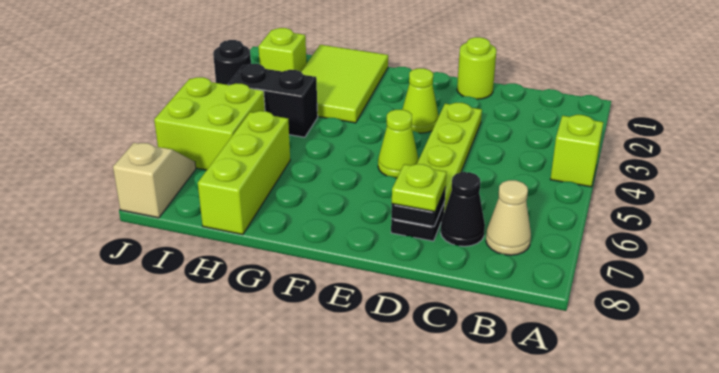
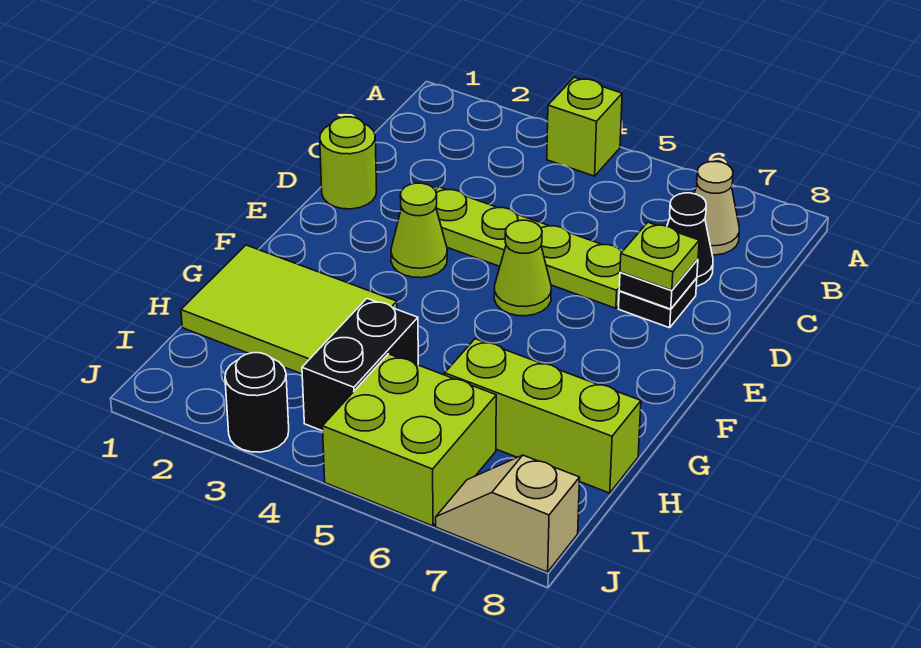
lime 1x1 brick [258,28,306,72] -> none

